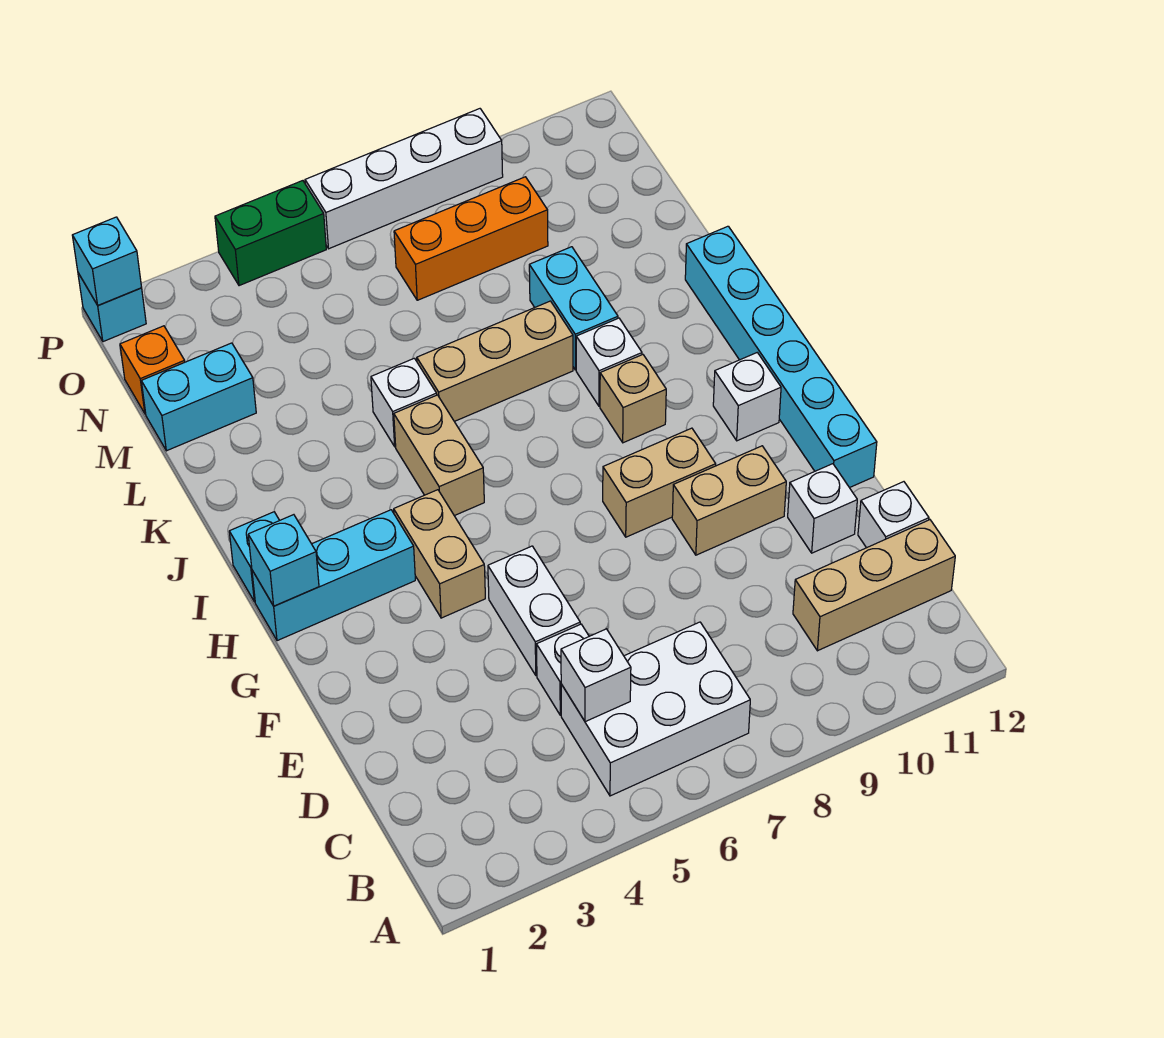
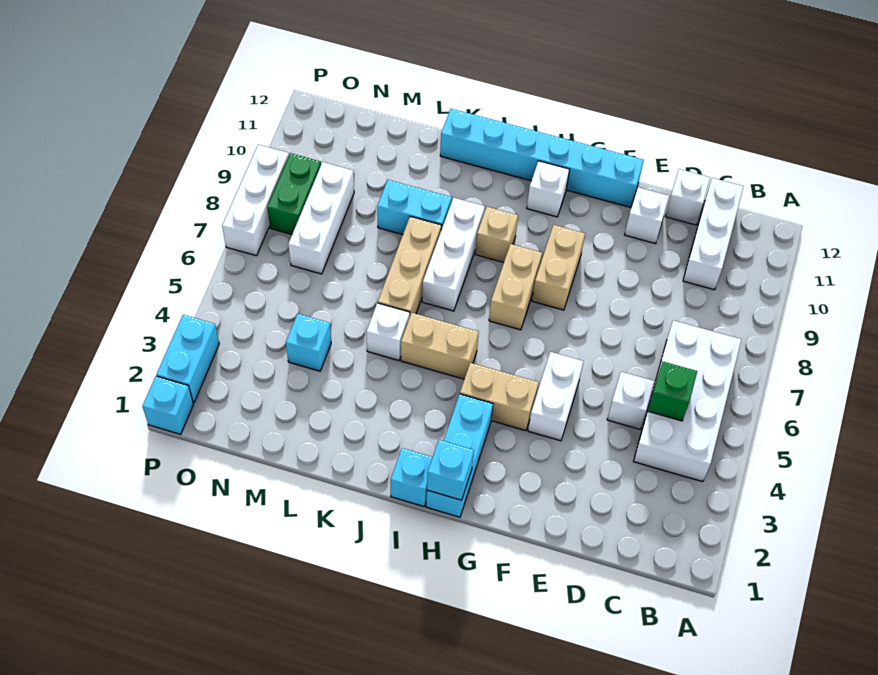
white 2x3 brick [561,622,750,796] -> white 2x4 brick [634,320,741,482]
white 1x1 brick [561,629,631,722] -> green 1x1 brick [648,362,697,421]
tan 1x3 brick [793,520,955,651] -> white 1x3 brick [683,178,744,290]
white 1x2 brick [488,546,580,676] -> white 1x2 brick turned to [528,352,583,441]
tan 1x2 brick [672,446,786,555] -> tan 1x2 brick moved to [489,244,542,330]
white 1x1 brick [576,318,642,406] -> white 1x3 brick [422,198,485,311]
cyan 1x2 brick [141,343,256,451] -> cyan 1x2 brick moved to [156,315,219,403]
orange 1x1 brick [120,326,185,414] -> none
orange 1x3 brick [394,177,548,300] -> white 1x3 brick [288,162,354,274]
cyan 1x1 brick [72,217,142,305] -> cyan 1x1 brick moved to [286,314,331,371]
green 1x2 brick [215,181,326,286] -> green 1x2 brick moved to [267,153,321,234]
white 1x4 brick [305,109,503,249] -> white 1x3 brick [222,145,289,256]

